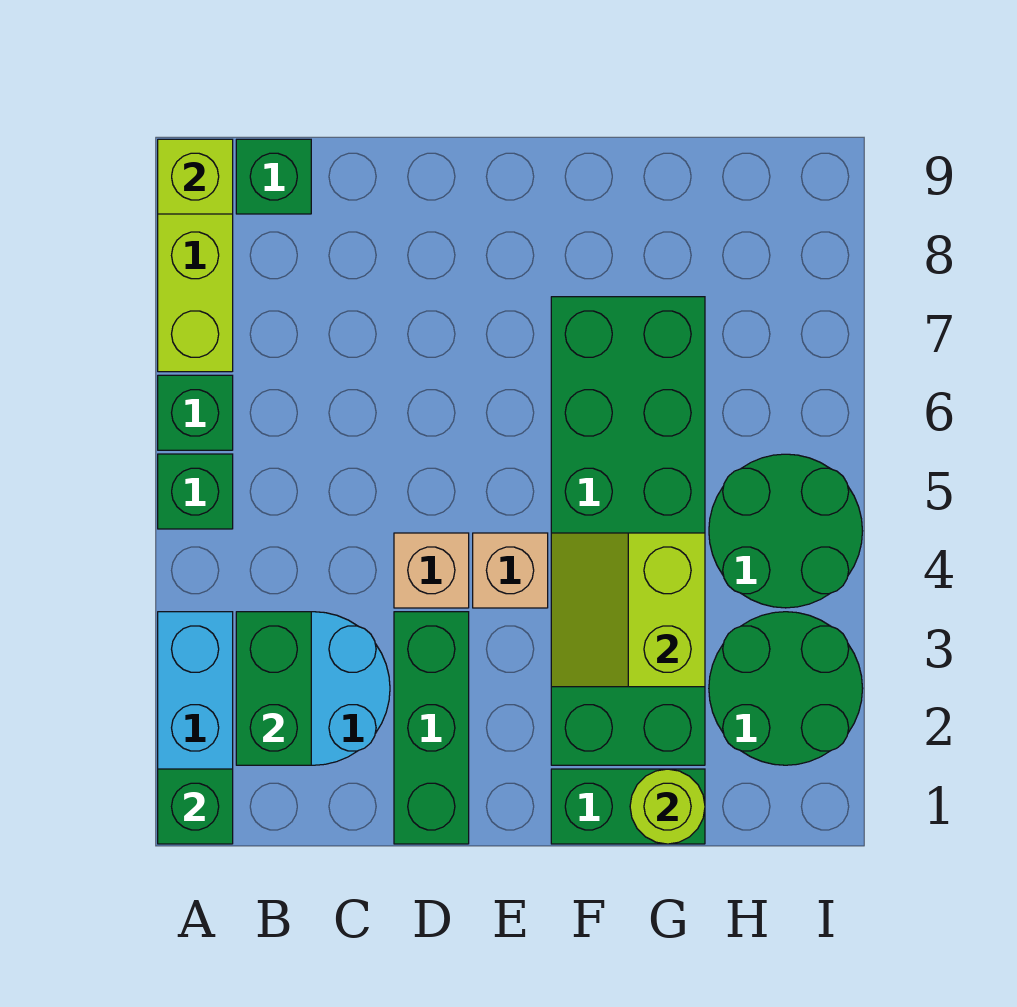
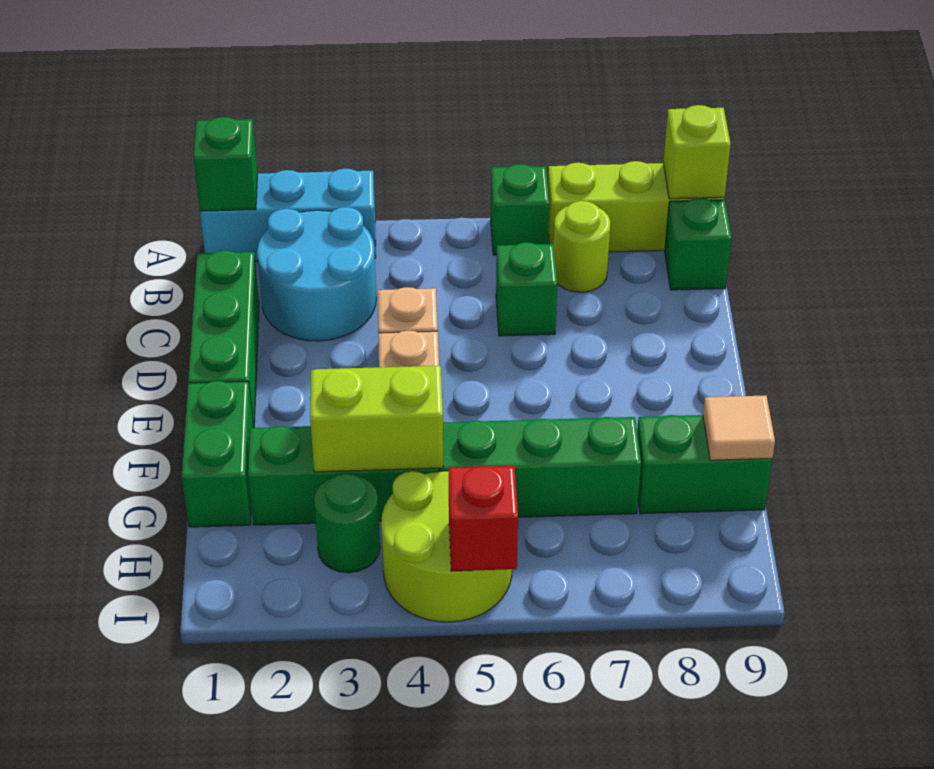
green 1x1 brick [158,454,233,529] -> green 1x1 brick moved to [496,242,557,336]
green 1x2 brick [236,612,311,765] -> green 1x2 brick moved to [637,415,772,514]
green 1x3 brick [394,612,469,844] -> green 1x3 brick turned to [188,250,259,426]
green 2x6 brick [551,297,705,765] -> green 1x6 brick [248,417,641,525]
lime 1x1 round brick [630,769,705,844] -> lime 1x1 round brick moved to [554,201,610,292]
none -> tan 1x1 tile [703,395,775,460]
green 2x2 round brick [709,612,863,765] -> green 1x1 round brick [314,473,380,573]
green 2x2 round brick [709,454,862,608] -> lime 2x2 round brick [381,471,512,622]
none -> red 1x1 brick [448,466,518,571]

